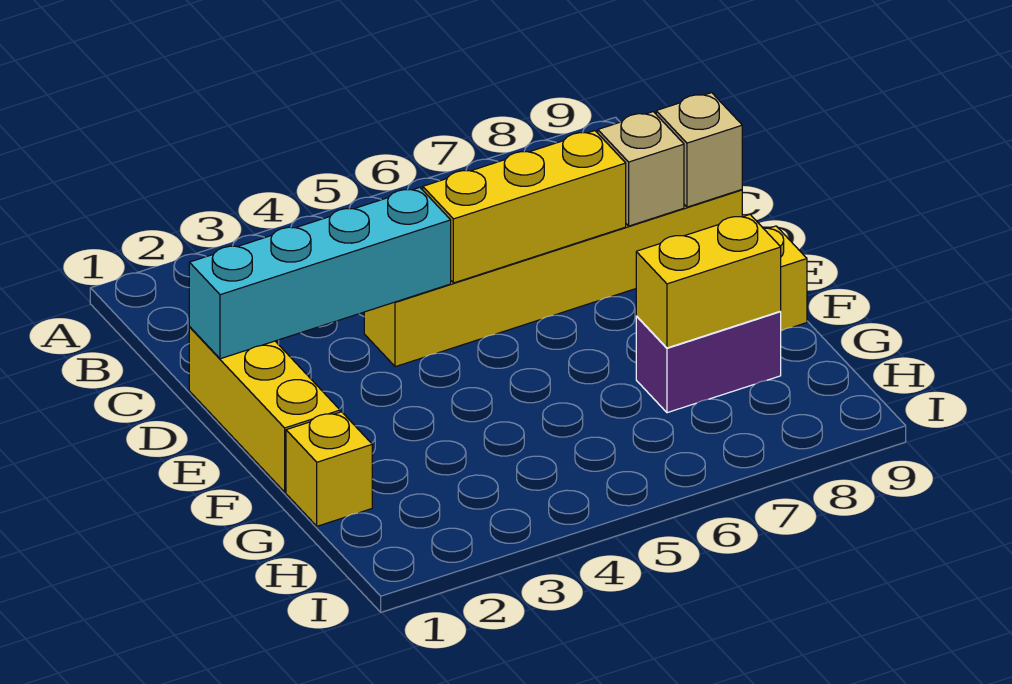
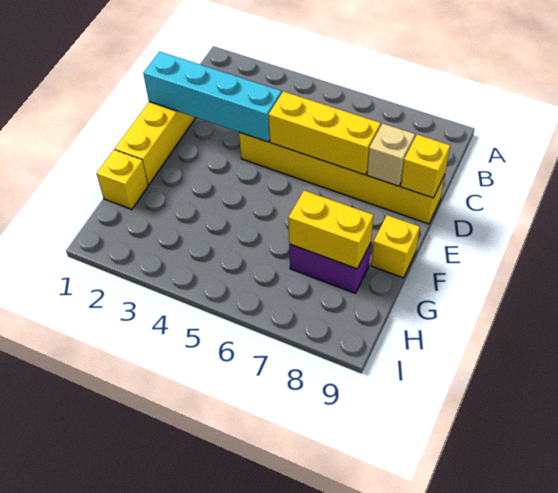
tan 1x1 brick [656,93,742,207] -> yellow 1x1 brick [401,135,450,198]

